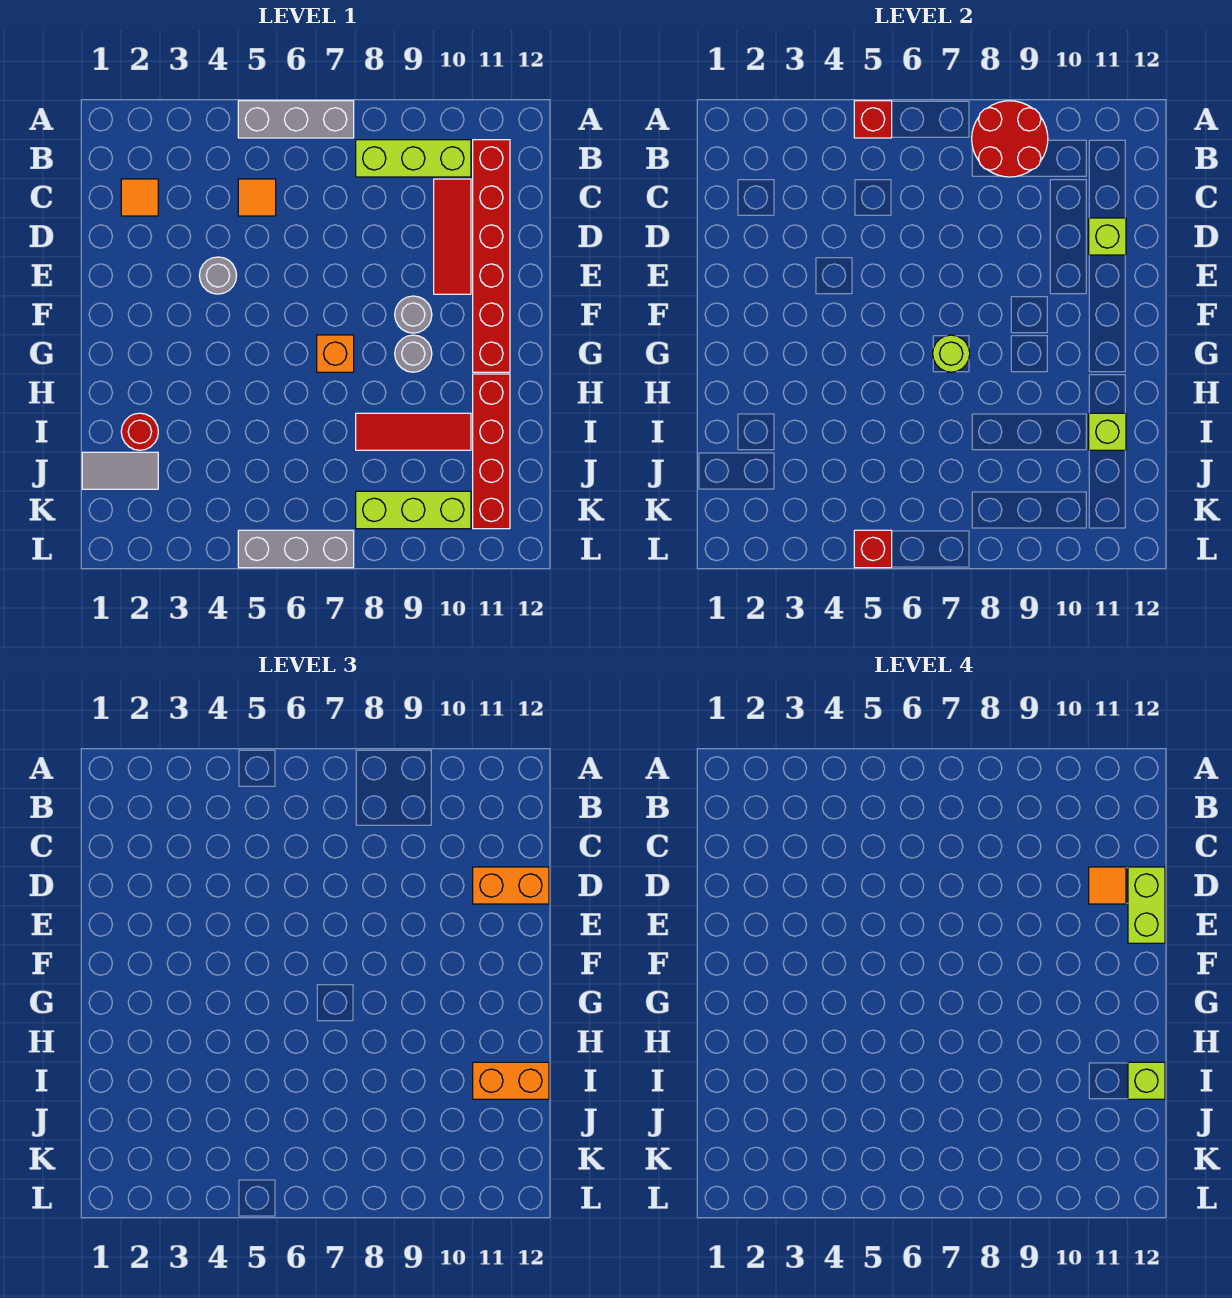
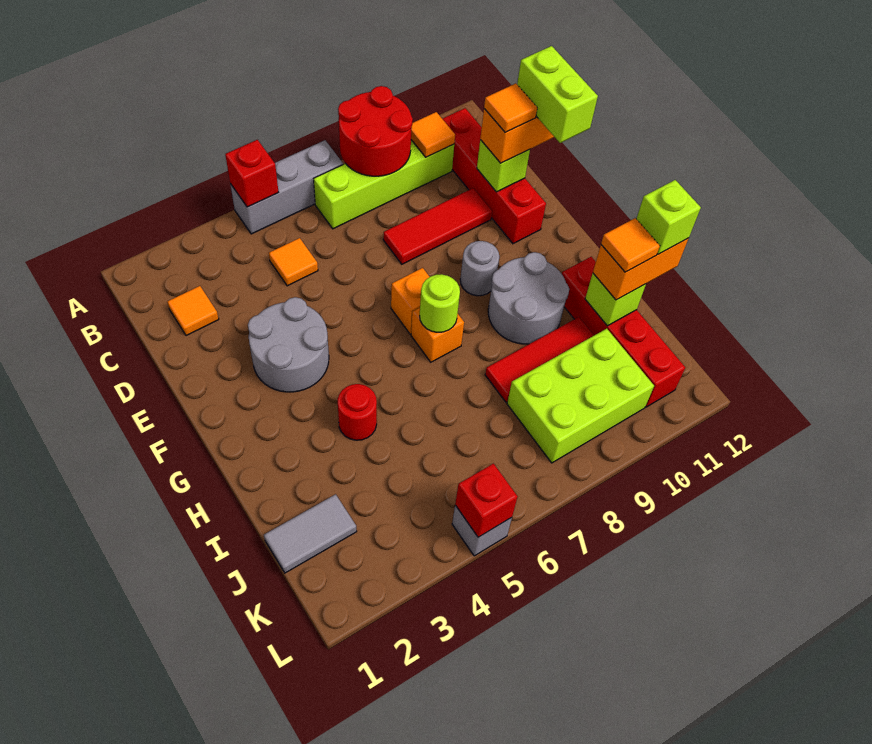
lime 1x3 brick [356,140,471,177] -> lime 1x4 brick [314,140,454,229]
none -> orange 1x1 tile [411,112,455,157]
red 1x6 brick [473,140,510,372] -> red 1x4 brick [442,108,546,244]
red 1x3 tile [434,179,471,294] -> red 1x3 tile turned to [383,188,492,264]
grey 1x1 round brick [199,257,237,294] -> grey 2x2 round brick [248,297,329,392]
none -> orange 1x1 brick [391,268,429,334]
grey 1x1 round brick [395,335,432,372] -> grey 2x2 round brick [488,252,569,344]
red 1x1 round brick [121,413,158,450] -> red 1x1 round brick moved to [338,384,377,440]
none -> orange 1x1 tile [601,218,660,272]
lime 1x3 brick [356,491,471,529] -> lime 2x3 brick [507,329,654,463]
grey 1x3 brick [238,530,354,568] -> grey 1x1 brick [452,505,512,556]

